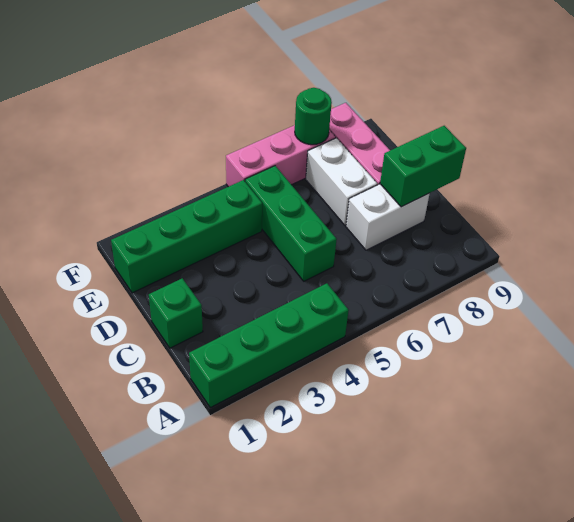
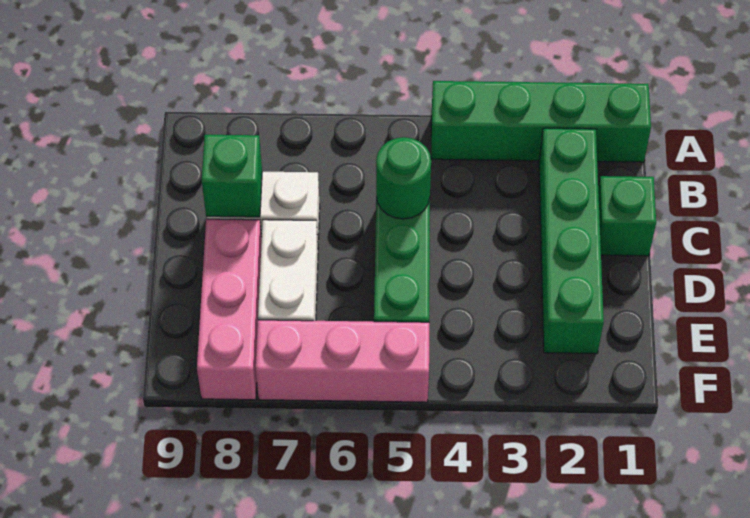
green 1x2 brick [380,126,466,207] -> green 1x1 brick [202,135,262,217]
green 1x4 brick [111,180,262,293] -> green 1x4 brick turned to [539,128,604,354]
green 1x1 round brick [295,88,332,145] -> green 1x1 round brick moved to [376,137,431,219]

